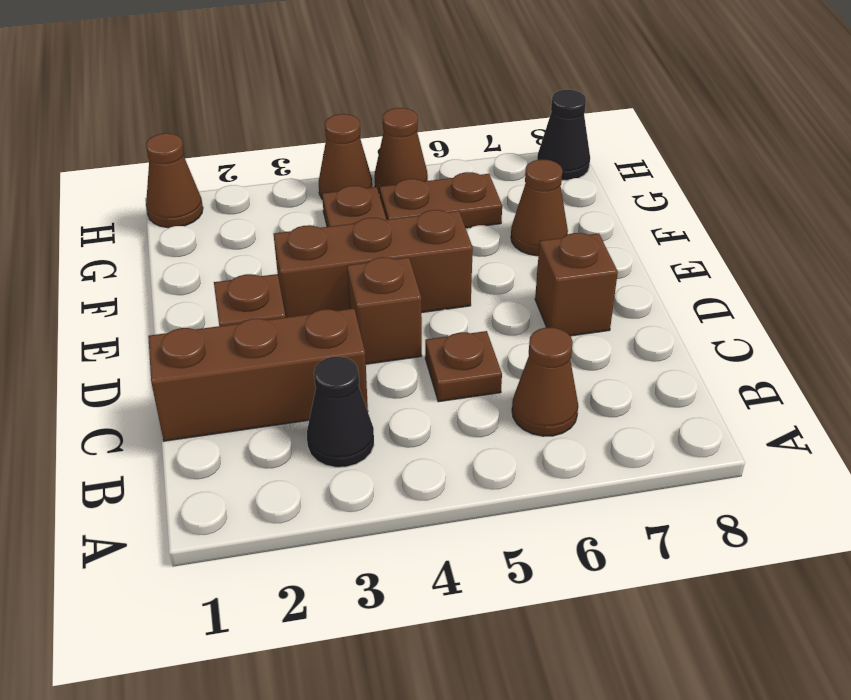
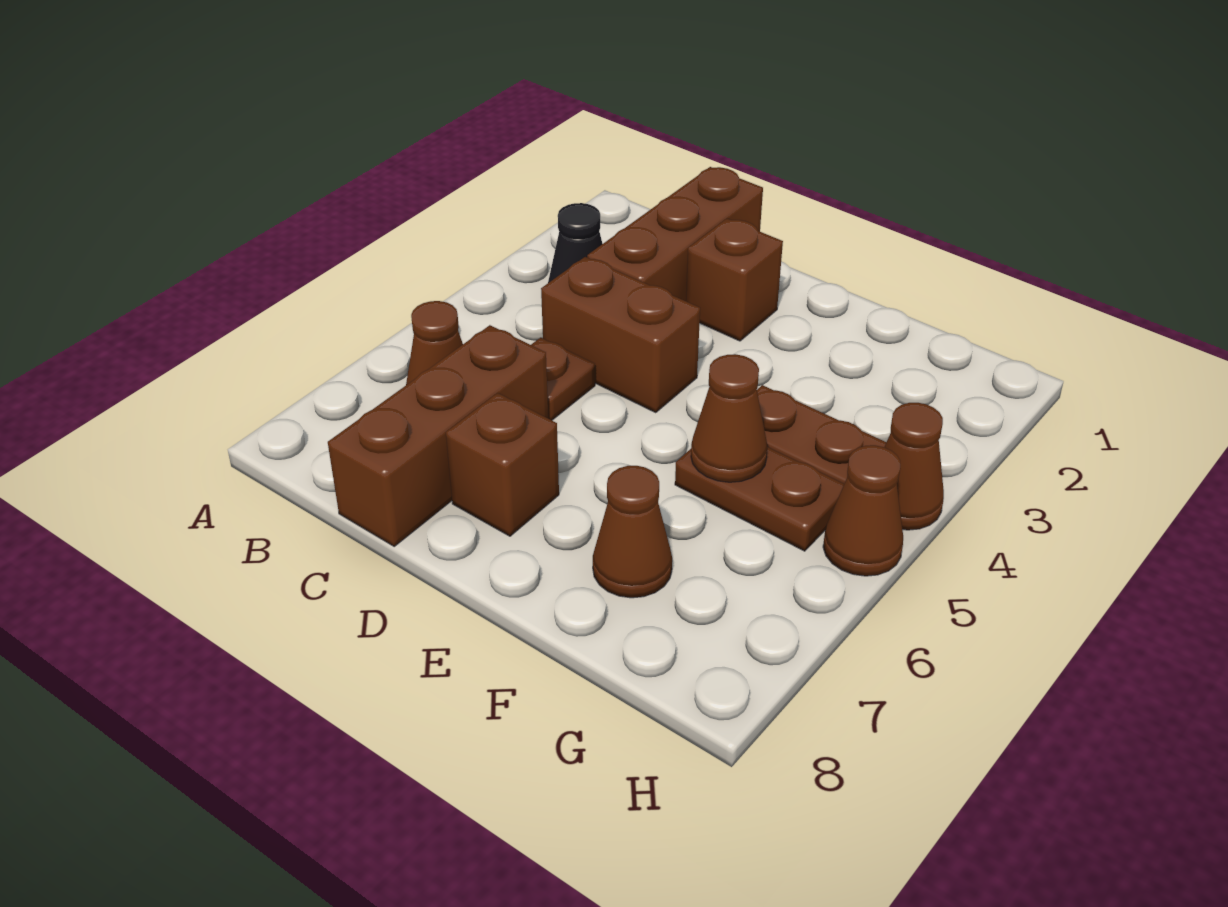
brown 1x1 brick [347,257,422,364] -> brown 1x2 brick [541,257,700,413]
brown 1x3 brick [274,210,473,317] -> brown 1x3 brick moved to [328,325,548,546]
brown 1x2 plate [380,172,502,228] -> brown 1x2 plate turned to [675,447,844,551]
brown 1x1 cone [146,133,203,228] -> brown 1x1 cone moved to [691,354,767,482]
black 1x1 cone [537,90,590,180] -> none

